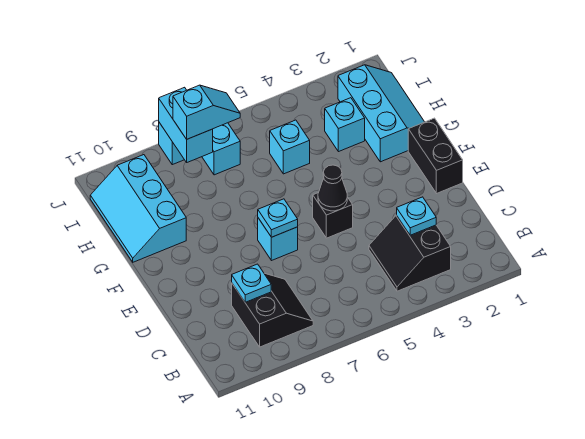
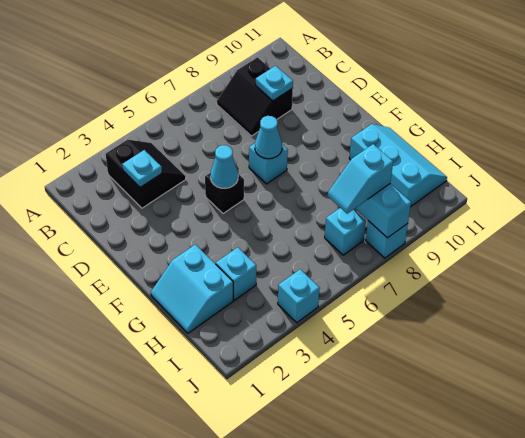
black 1x2 brick [408,118,463,194] -> none
black 1x1 cone [318,165,347,211] -> cyan 1x1 cone [210,145,238,188]
cyan 1x1 plate [258,199,298,237] -> cyan 1x1 cone [255,116,282,159]
cyan 2x3 slope [338,65,424,162] -> cyan 2x2 slope [151,245,233,333]
cyan 1x1 brick [270,120,310,174] -> cyan 1x1 brick moved to [278,269,320,323]

